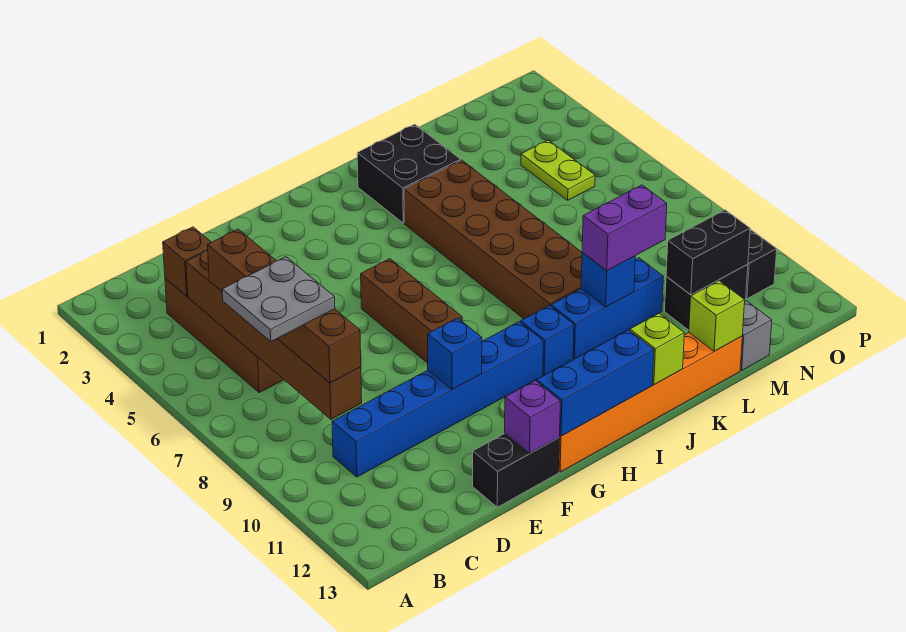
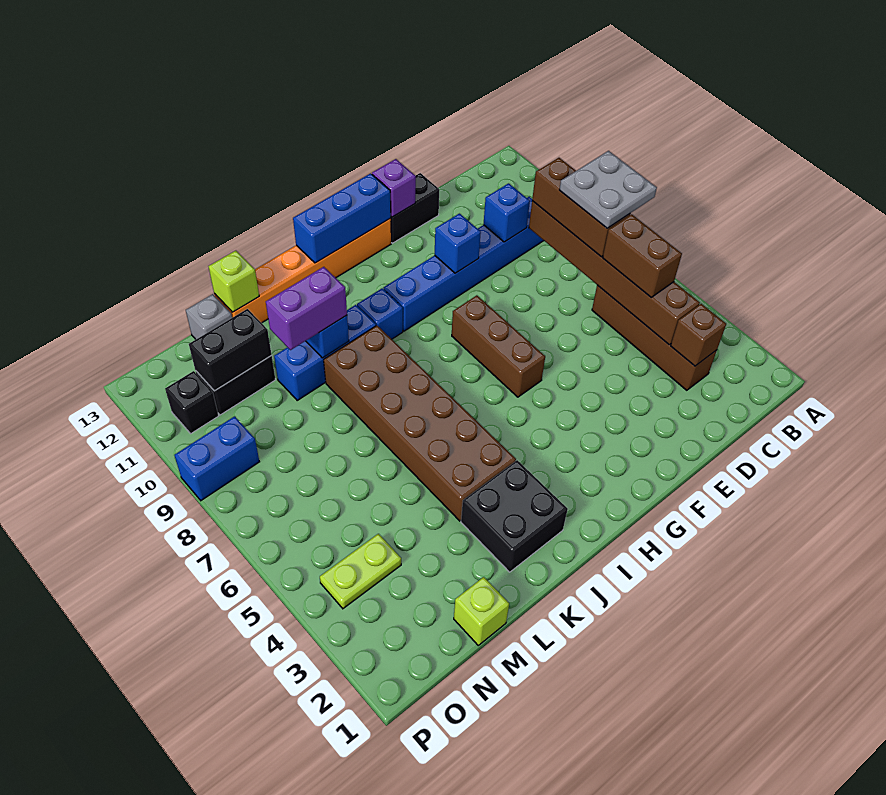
none -> blue 1x1 brick [483,183,530,242]
lime 1x1 brick [630,313,684,385] -> lime 1x1 brick moved to [454,577,509,645]
lime 1x2 plate [521,140,595,200] -> lime 1x2 plate turned to [320,534,401,609]
none -> blue 1x2 brick [175,416,259,500]

